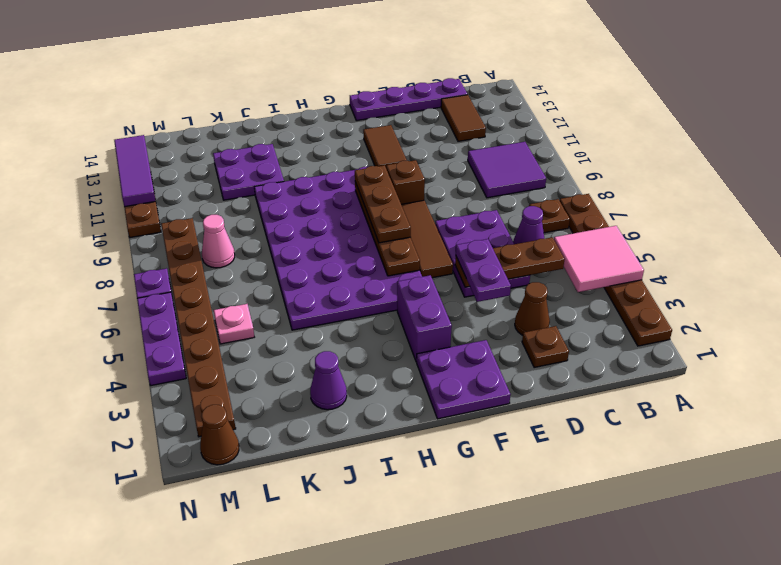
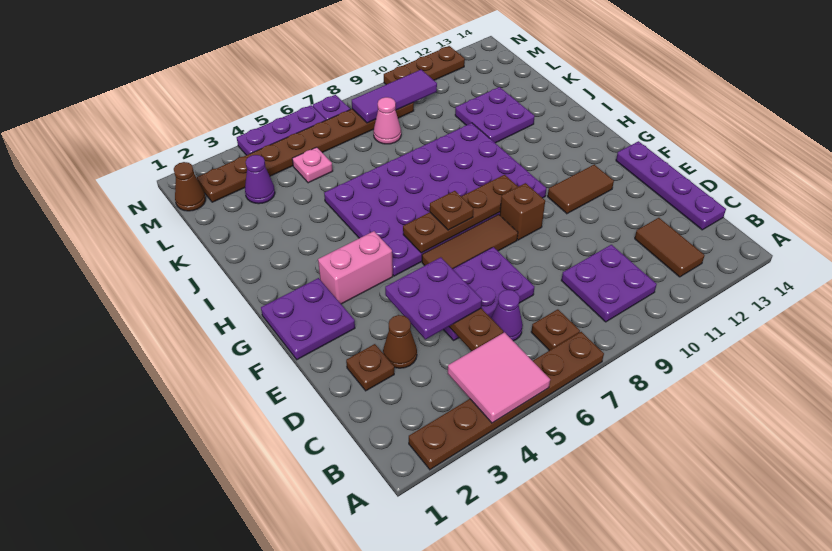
purple 2x2 tile [468,142,546,198] -> purple 2x2 plate [561,245,657,322]
brown 1x2 tile [441,95,486,141] -> brown 1x2 tile turned to [635,218,704,277]
purple 1x2 plate [456,239,511,302] -> purple 2x2 plate [385,257,482,339]
purple 1x2 brick [397,275,452,362] -> pink 1x2 brick [318,231,393,304]
brown 1x3 plate [355,165,411,243] -> brown 1x1 plate [430,191,474,230]
purple 1x1 cone [310,351,347,410] -> purple 1x1 cone moved to [245,155,275,204]
purple 1x3 tile [114,135,156,207] -> purple 1x3 tile moved to [352,70,437,123]

